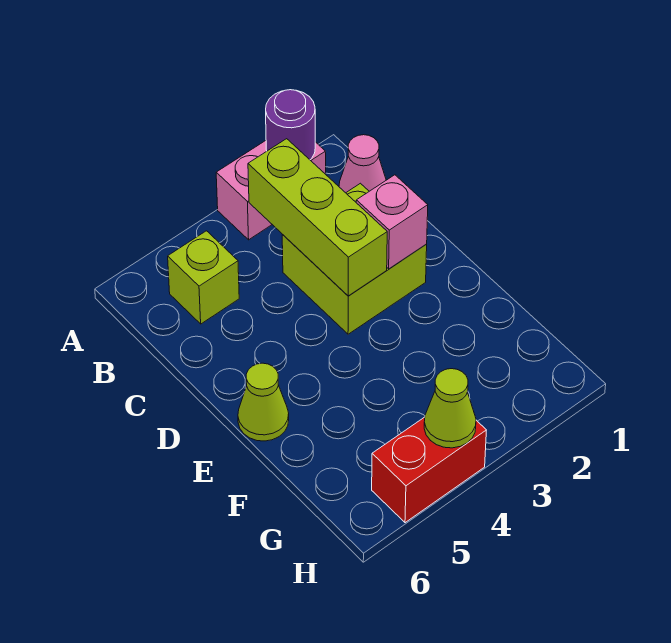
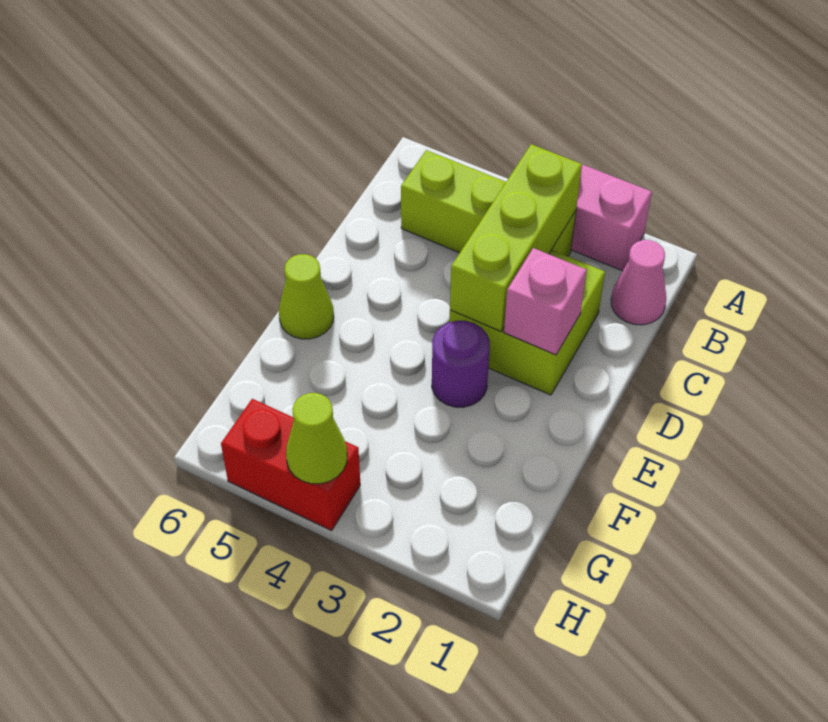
purple 1x1 round brick [266,90,315,160] -> purple 1x1 round brick moved to [432,321,490,407]
lime 1x1 brick [168,231,239,324] -> lime 1x3 brick [401,150,576,256]

